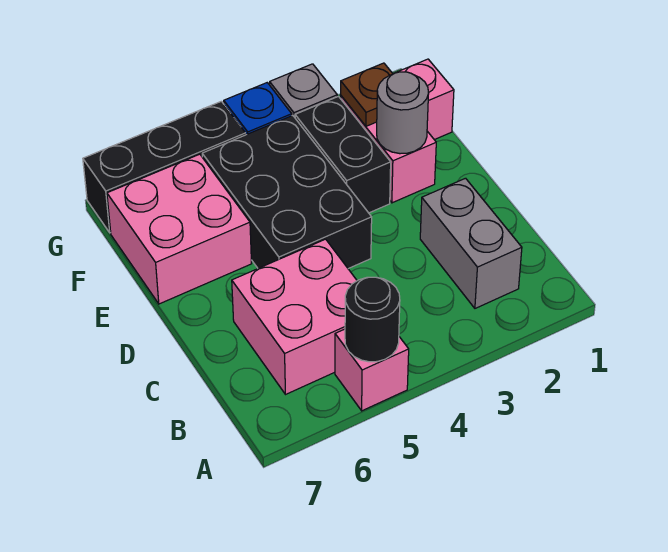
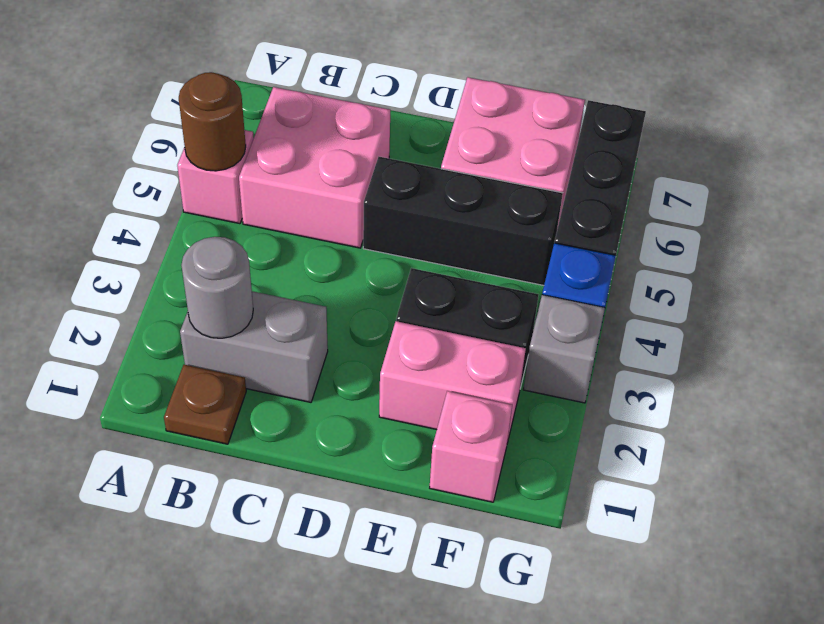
black 1x1 round brick [345,277,400,362] -> brown 1x1 round brick [179,72,246,171]
black 2x3 brick [202,116,372,269] -> black 1x3 brick [363,157,563,285]
grey 1x1 round brick [377,72,429,154] -> grey 1x1 round brick moved to [181,237,253,338]
brown 1x1 plate [341,63,393,126] -> brown 1x1 plate moved to [164,365,246,444]

